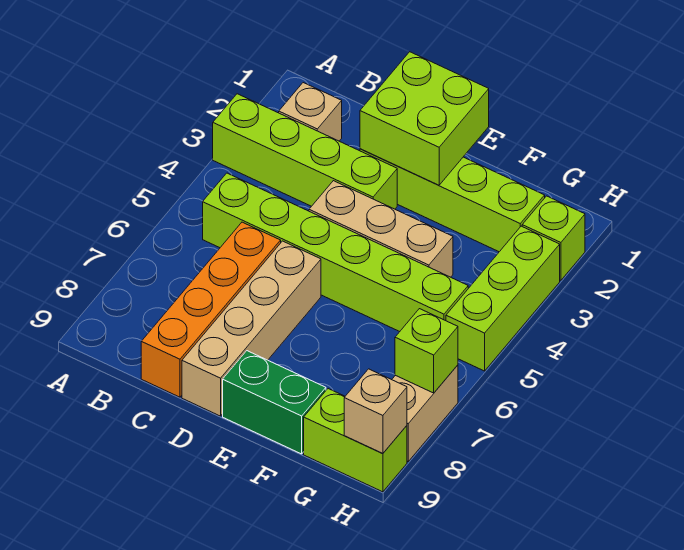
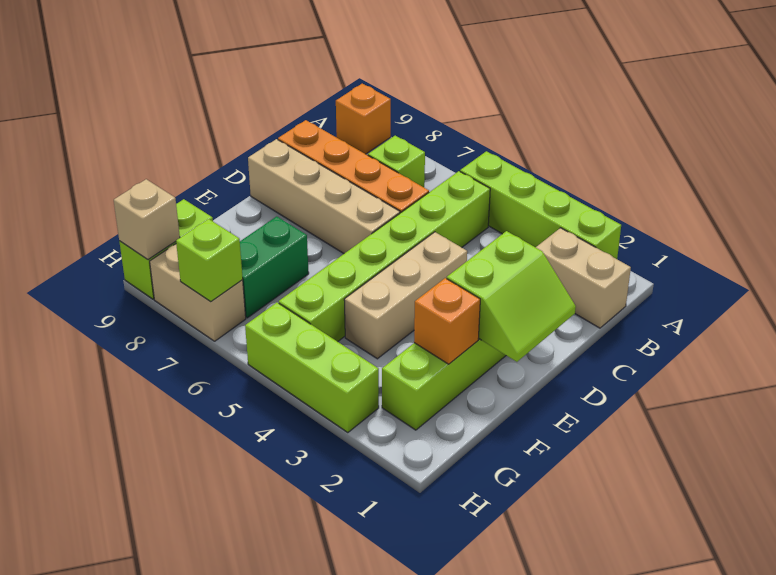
lime 1x4 brick [213,94,397,209] -> lime 1x4 brick turned to [460,151,621,259]
none -> orange 1x1 brick [336,84,391,154]
tan 1x1 brick [279,83,342,141] -> tan 1x2 brick [536,228,631,328]
lime 2x2 brick [360,52,489,185] -> lime 2x2 slope [447,231,576,362]
green 1x2 brick [223,351,326,454] -> green 1x2 brick moved to [240,216,309,318]
none -> orange 1x1 brick [414,278,480,364]
lime 1x1 brick [522,196,585,280] -> lime 1x1 brick moved to [368,136,425,187]

